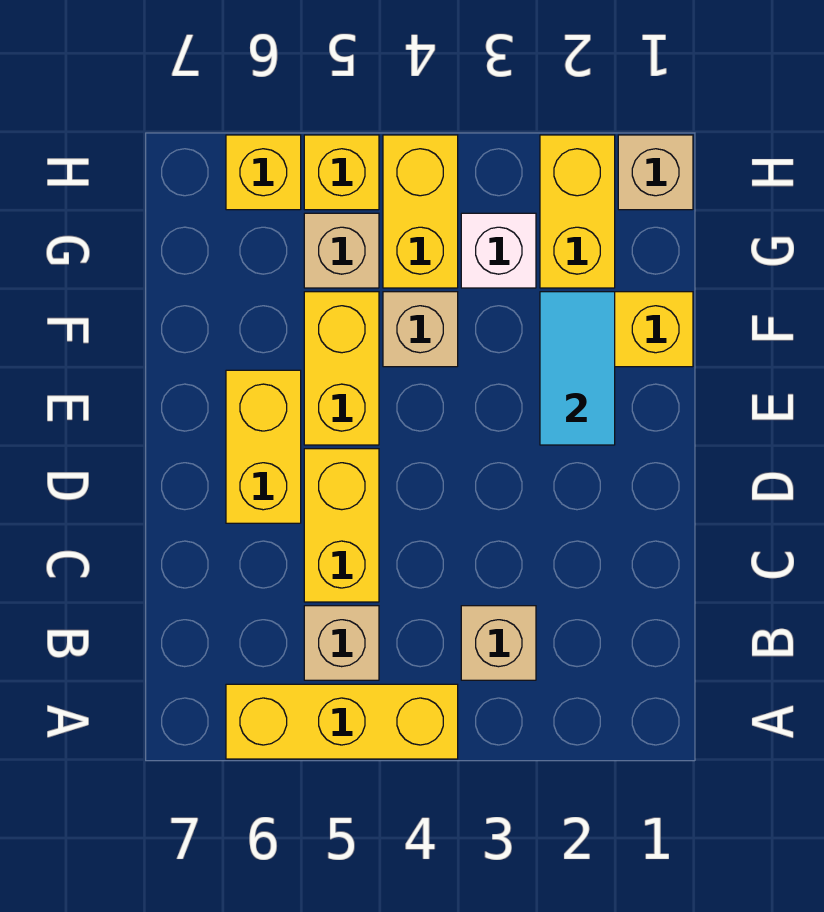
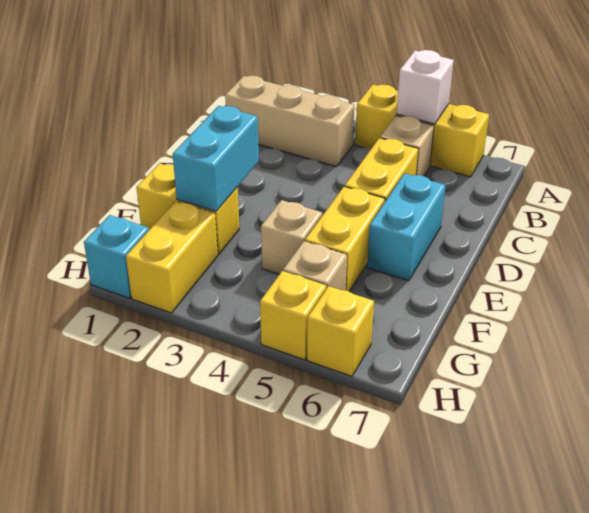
tan 1x1 brick [461,606,536,680] -> tan 1x3 brick [225,76,354,167]
yellow 1x2 brick [226,370,301,523] -> cyan 1x2 brick [367,173,446,281]
cyan 1x2 tile [540,292,615,445] -> cyan 1x2 brick [173,106,259,211]
white 1x1 brick [461,213,536,288] -> white 1x1 brick moved to [396,50,454,124]
yellow 1x2 brick [383,135,458,288] -> none
tan 1x1 brick [618,135,693,210] -> cyan 1x1 brick [84,215,149,298]

